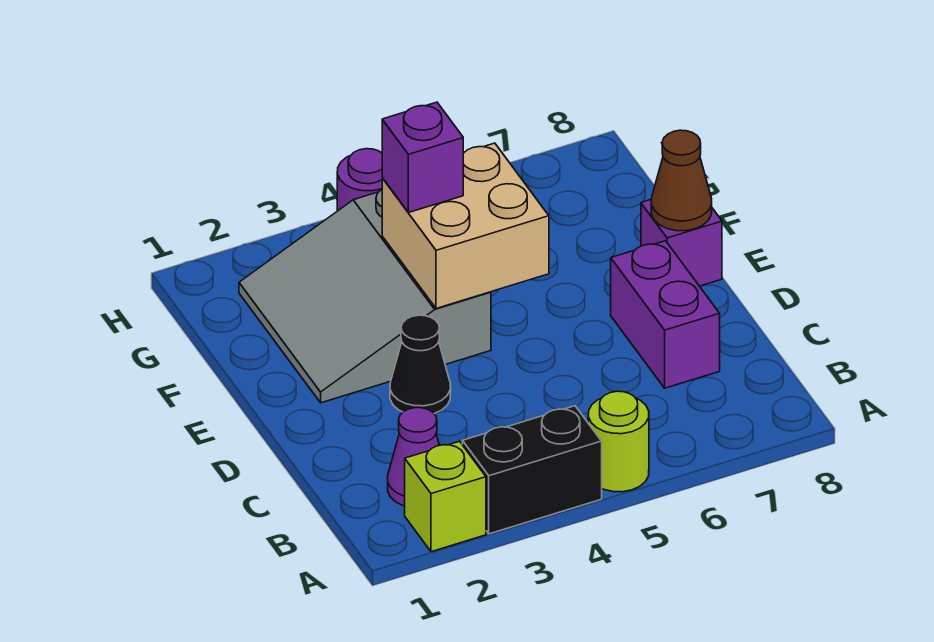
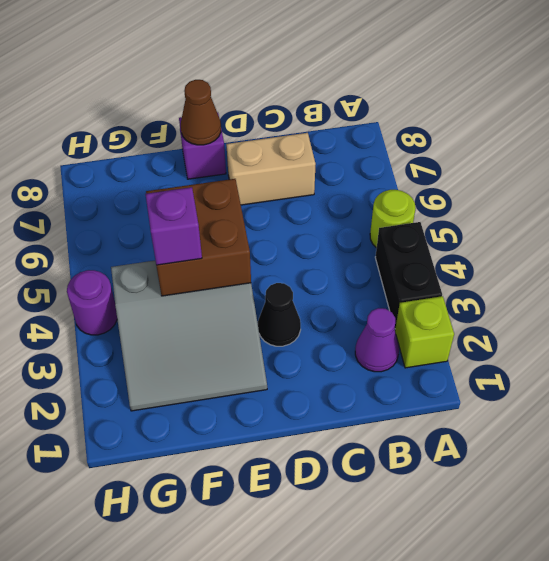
purple 1x2 brick [611,241,720,388] -> tan 1x2 brick [226,133,316,205]
tan 2x2 brick [382,143,549,309] -> brown 2x2 brick [146,179,251,296]

